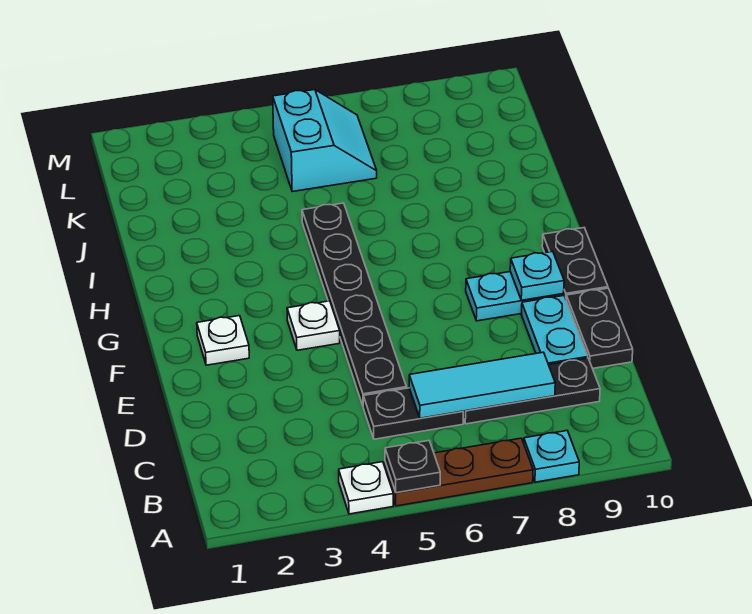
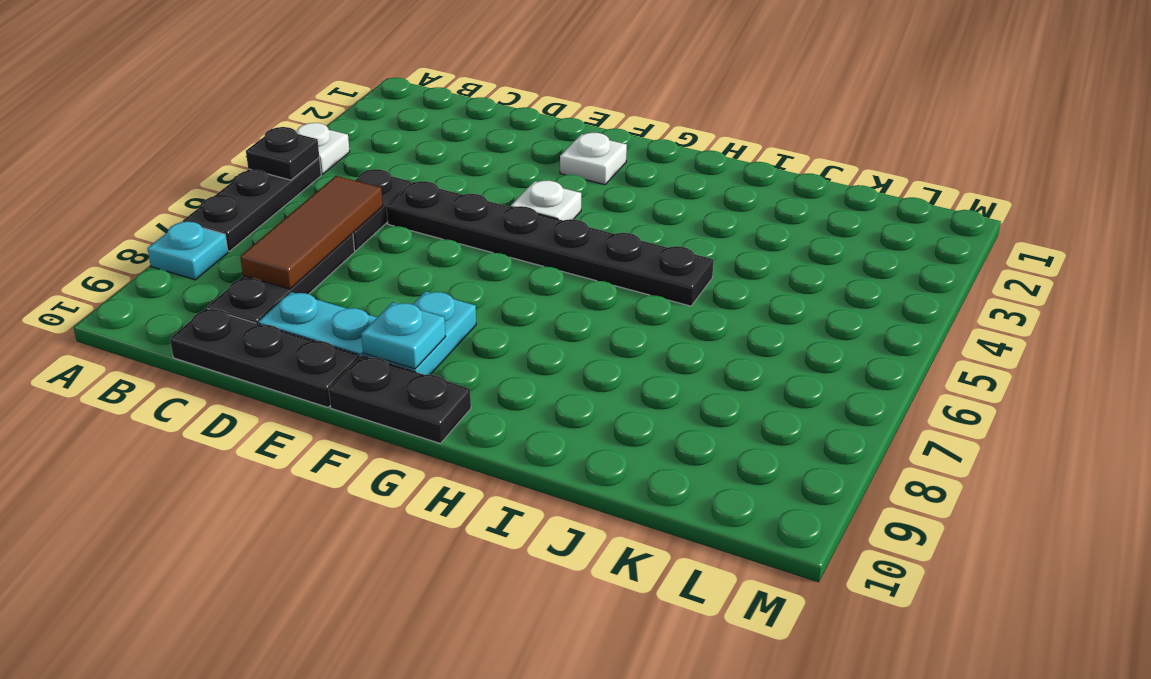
brown 1x3 plate [385,438,533,506] -> black 1x3 plate [183,158,321,251]
cyan 1x3 tile [409,352,555,418] -> brown 1x3 tile [240,176,383,289]
black 1x2 plate [566,288,633,369] -> black 1x3 plate [170,308,359,407]
cyan 2x2 slope [273,90,377,192] -> none

